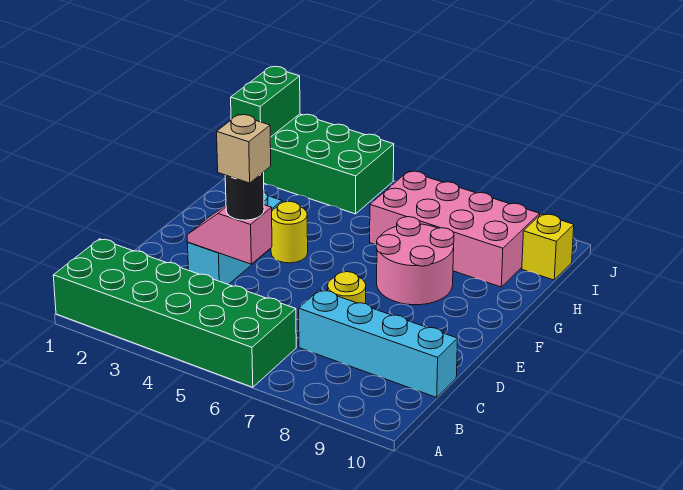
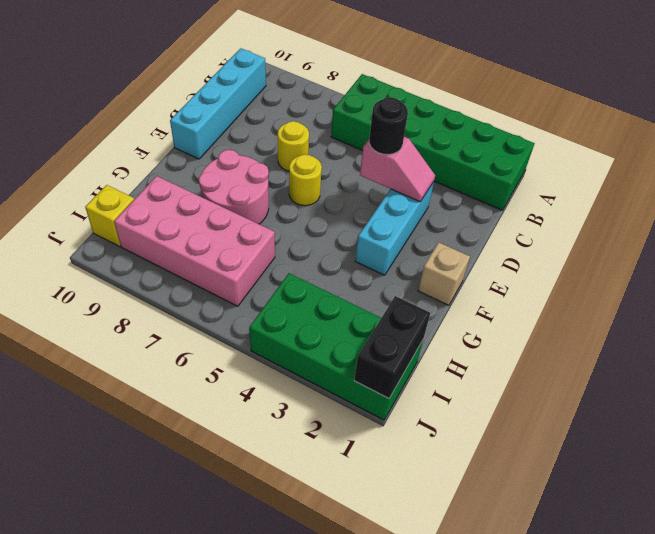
cyan 1x4 brick [299,290,458,397] -> cyan 1x4 brick turned to [170,48,266,159]
tan 1x1 brick [217,115,271,183] -> tan 1x1 brick moved to [418,242,470,305]
yellow 1x1 round brick [271,201,308,263] -> yellow 1x1 round brick moved to [289,154,322,206]
green 1x2 brick [231,66,300,137] -> black 1x2 brick [354,296,430,398]

